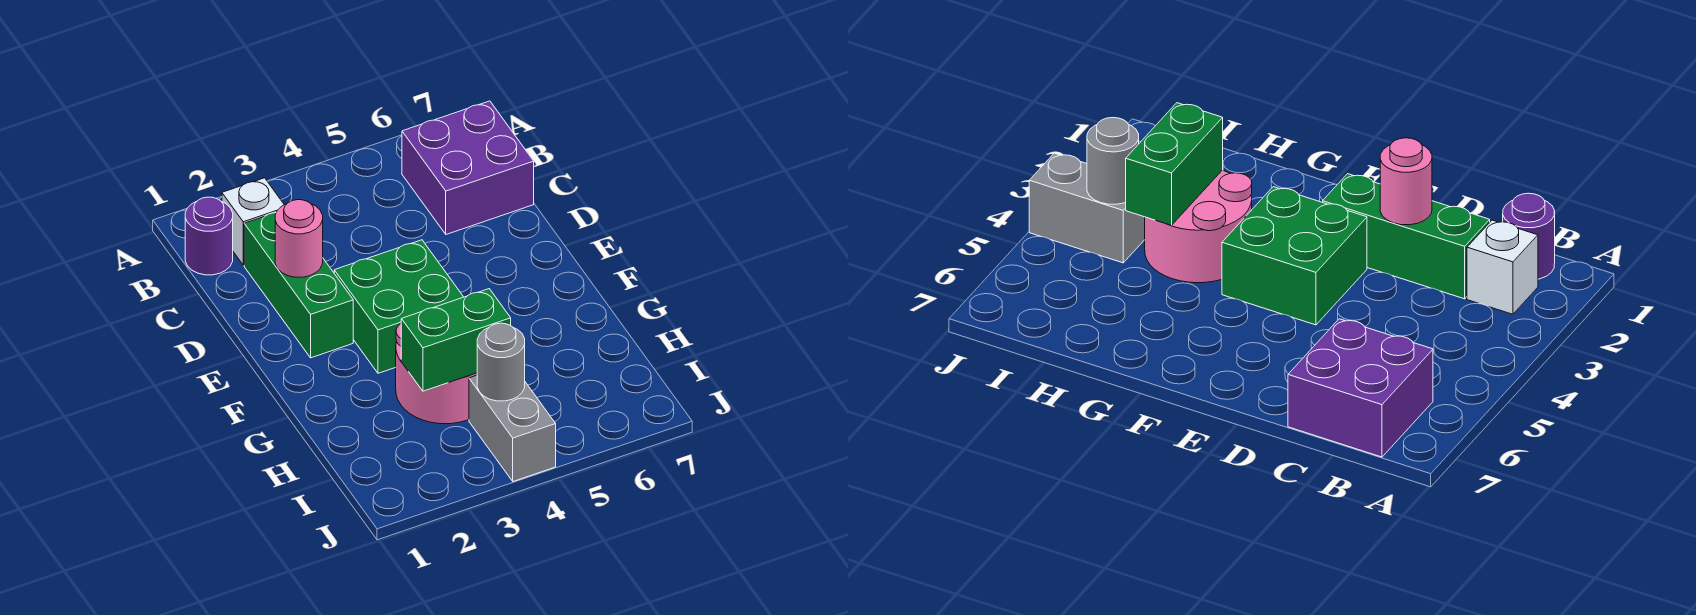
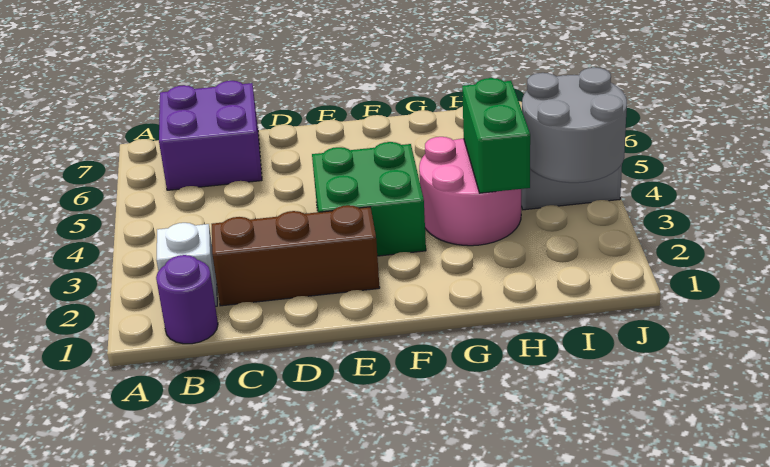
green 1x3 brick [244,213,353,358] -> brown 1x3 brick [212,205,380,306]
pink 1x1 round brick [275,200,323,277] -> none
grey 1x1 round brick [477,323,525,401] -> grey 2x2 round brick [522,68,627,183]

